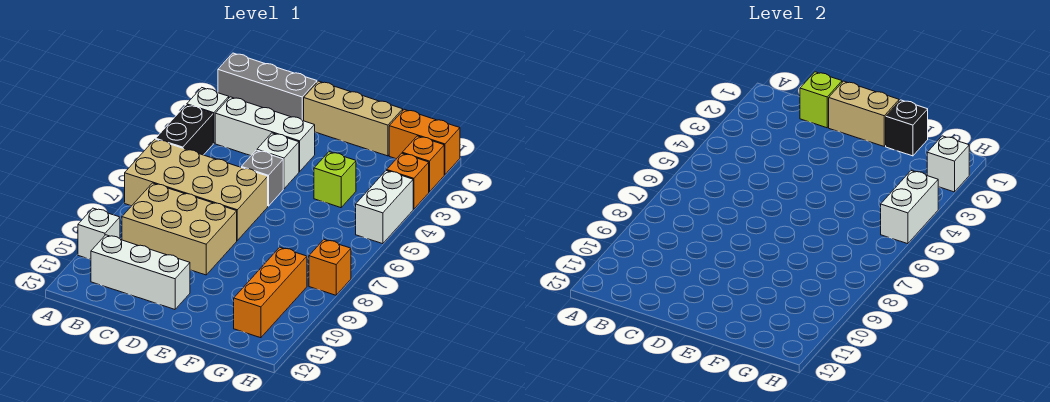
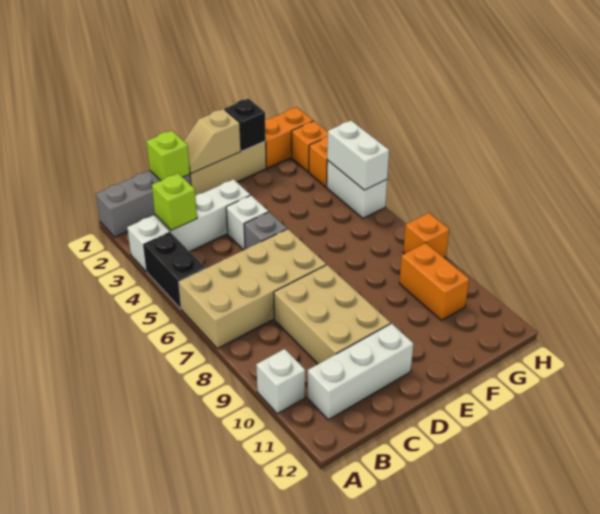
tan 2x3 brick [122,183,237,275] -> tan 2x3 brick turned to [274,265,390,364]
tan 1x2 brick [829,81,899,146] -> tan 1x2 slope [184,109,241,173]
lime 1x1 brick [314,152,356,208] -> lime 1x1 brick moved to [152,173,197,230]
orange 1x3 brick [234,247,307,338] -> orange 1x2 brick [399,243,469,320]
white 1x1 brick [927,136,969,192] -> none

